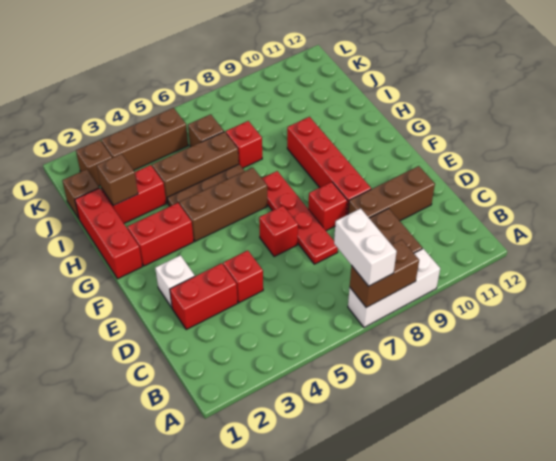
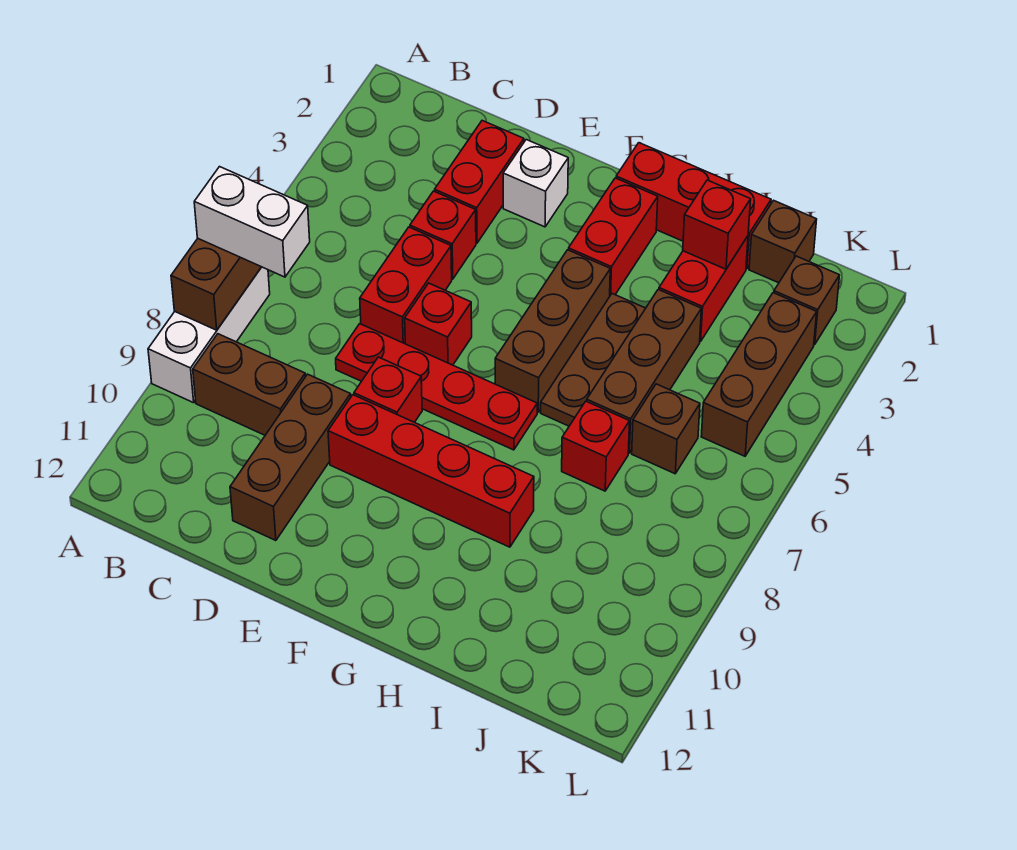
none -> red 1x2 brick [360,227,452,344]
brown 1x1 brick [97,154,138,205] -> red 1x1 brick [683,180,751,269]

